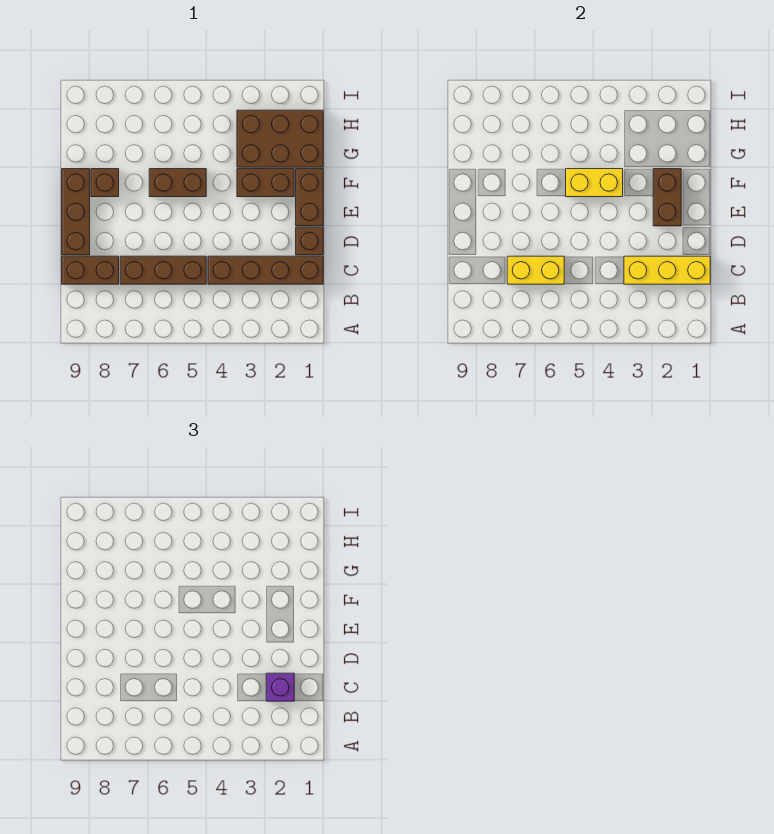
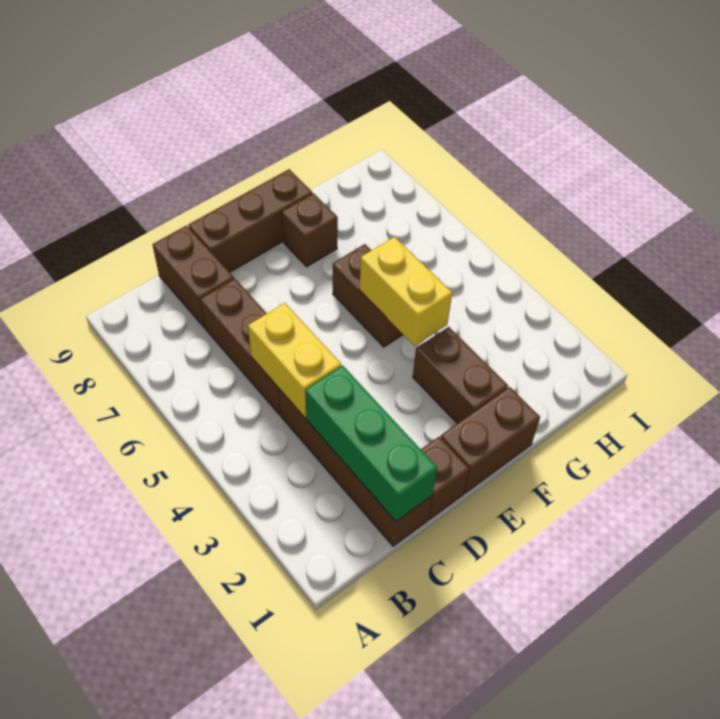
yellow 1x3 brick [624,256,710,284] -> green 1x3 brick [305,366,437,521]
purple 1x1 brick [266,673,294,701] -> none
yellow 1x2 brick [507,256,564,284] -> yellow 1x2 brick moved to [248,303,341,418]
brown 1x2 brick [653,169,681,226] -> none
brown 2x3 brick [237,110,323,167] -> none

